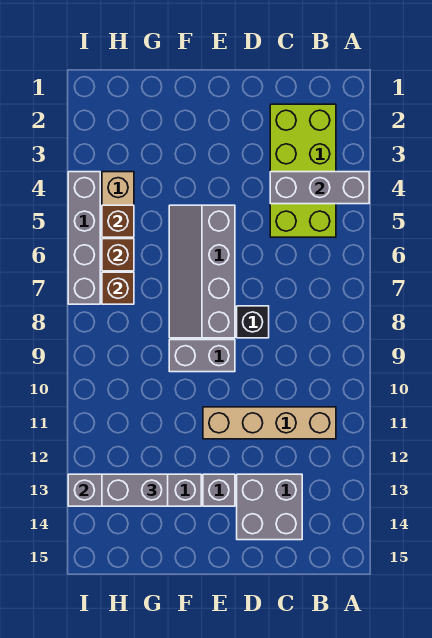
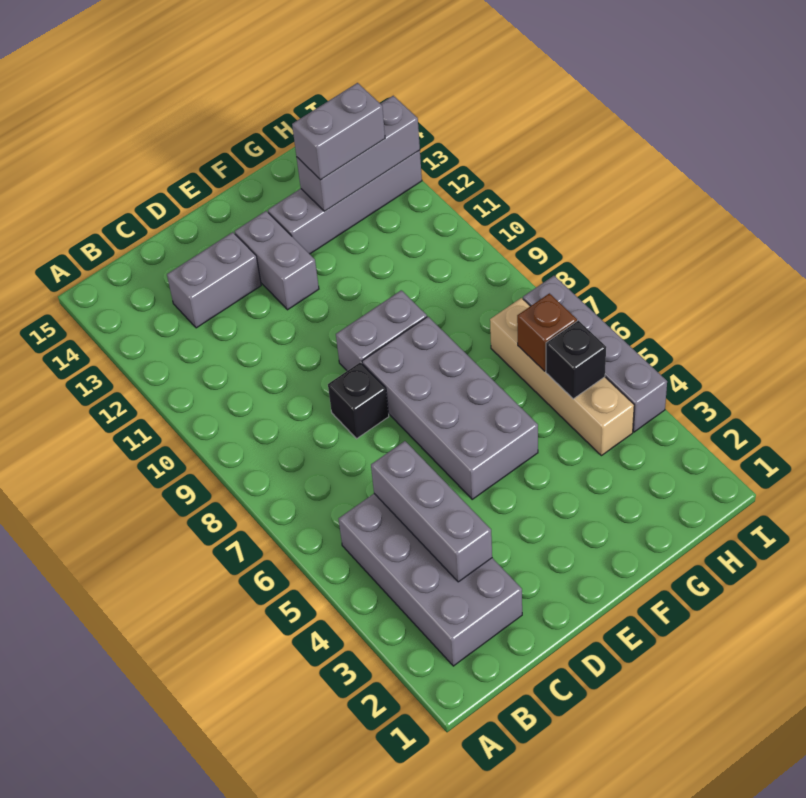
grey 1x3 brick [270,172,369,204] -> grey 1x3 brick turned to [371,441,492,582]
lime 2x4 brick [270,104,336,237] -> grey 2x4 brick [339,494,522,666]
tan 1x4 brick [203,407,336,439] -> none
grey 2x2 brick [237,474,302,540] -> grey 1x2 brick [167,232,261,328]
grey 2x4 slope [169,205,235,338] -> grey 2x4 brick [362,317,538,499]
grey 1x1 brick [203,474,235,506] -> grey 1x2 brick [235,211,319,310]
brown 1x1 brick [102,205,134,237] -> black 1x1 brick [546,321,606,399]
brown 1x1 brick [102,272,134,304] -> none

